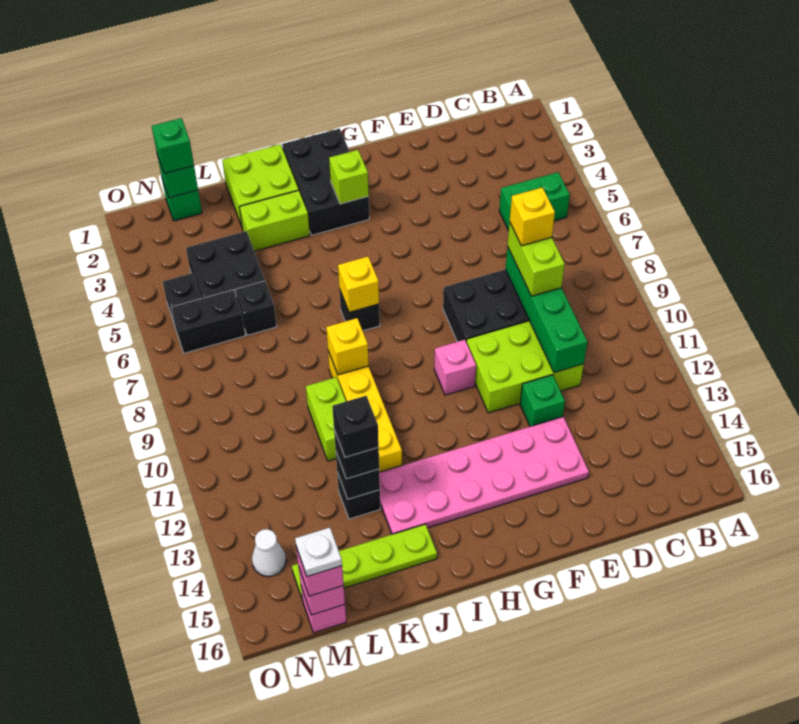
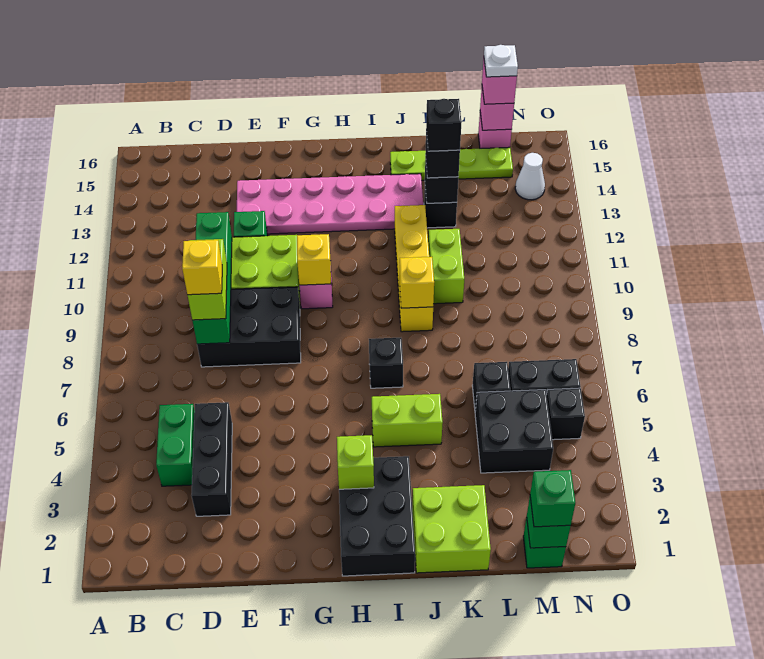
green 1x2 brick [499,172,570,230] -> green 1x2 brick turned to [156,404,195,486]
none -> black 1x3 brick [191,402,232,516]
yellow 1x1 brick [338,257,379,312] -> yellow 1x1 brick moved to [297,234,331,285]
lime 1x2 brick [240,190,310,251] -> lime 1x2 brick moved to [372,394,443,447]

